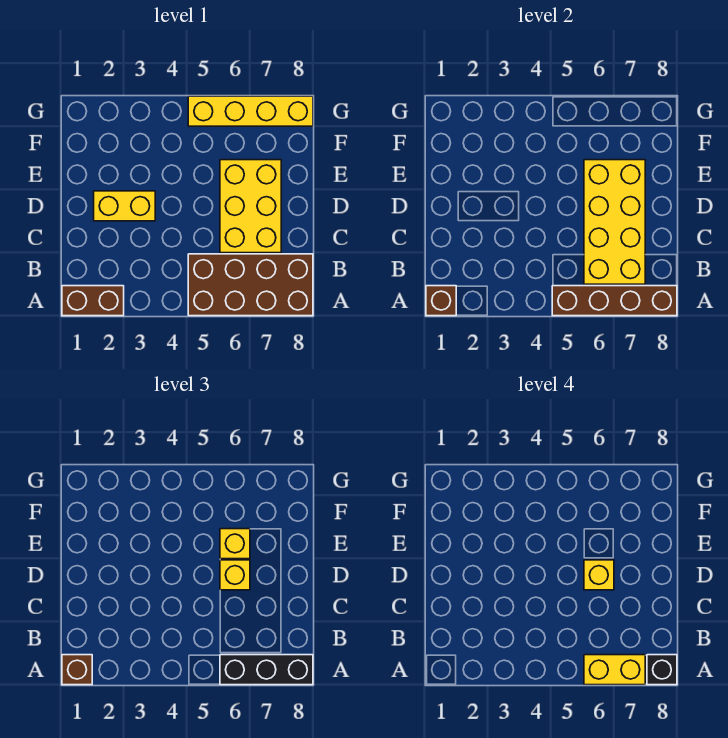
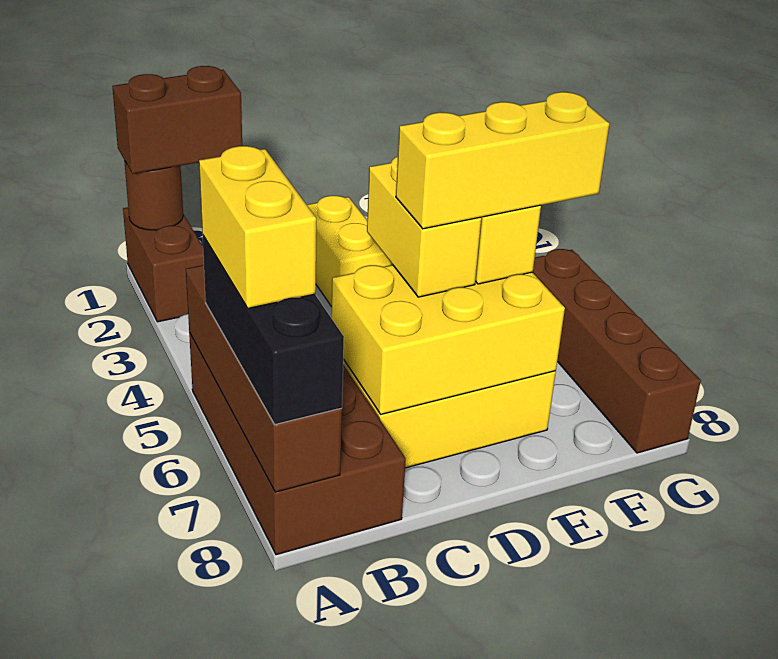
brown 1x1 brick [426,286,456,316] -> brown 1x1 round brick [124,160,183,230]
brown 1x1 brick [62,655,92,685] -> brown 1x2 brick [112,66,242,174]
black 1x1 brick [647,655,677,685] -> none
yellow 2x4 brick [584,160,645,284] -> yellow 2x3 brick [331,265,565,414]
yellow 1x1 brick [220,560,250,590] -> yellow 1x2 brick [367,156,481,297]
yellow 1x1 brick [584,560,614,590] -> yellow 1x3 brick [396,92,609,229]
yellow 1x4 brick [188,96,313,126] -> brown 1x4 brick [533,249,701,453]

